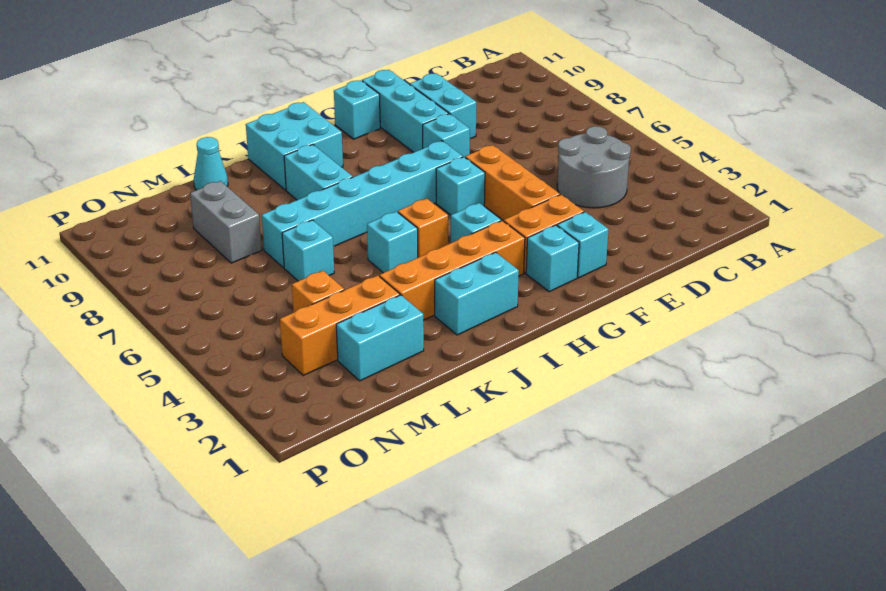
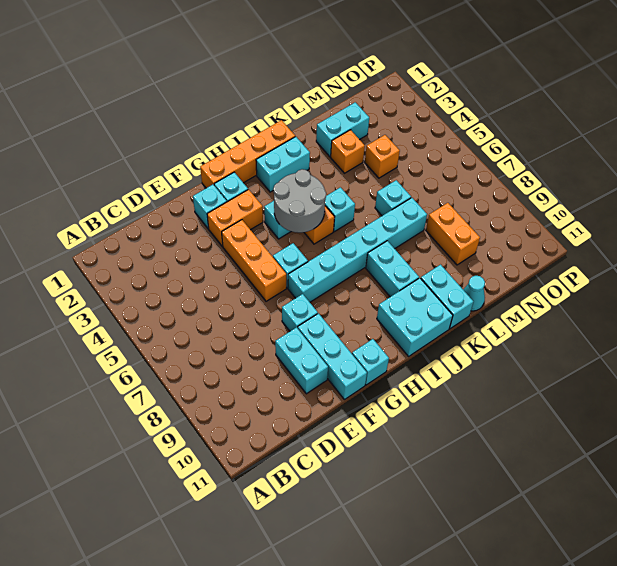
grey 2x2 round brick [557,126,631,208] -> grey 2x2 round brick moved to [273,169,326,233]
orange 1x4 brick [380,221,525,320] -> orange 1x4 brick moved to [200,120,295,188]
none -> cyan 1x2 brick [421,265,473,329]
orange 1x3 brick [280,276,400,375] -> orange 1x1 brick [331,130,365,173]
grey 1x2 brick [190,181,262,263] -> orange 1x2 brick [426,203,480,265]

